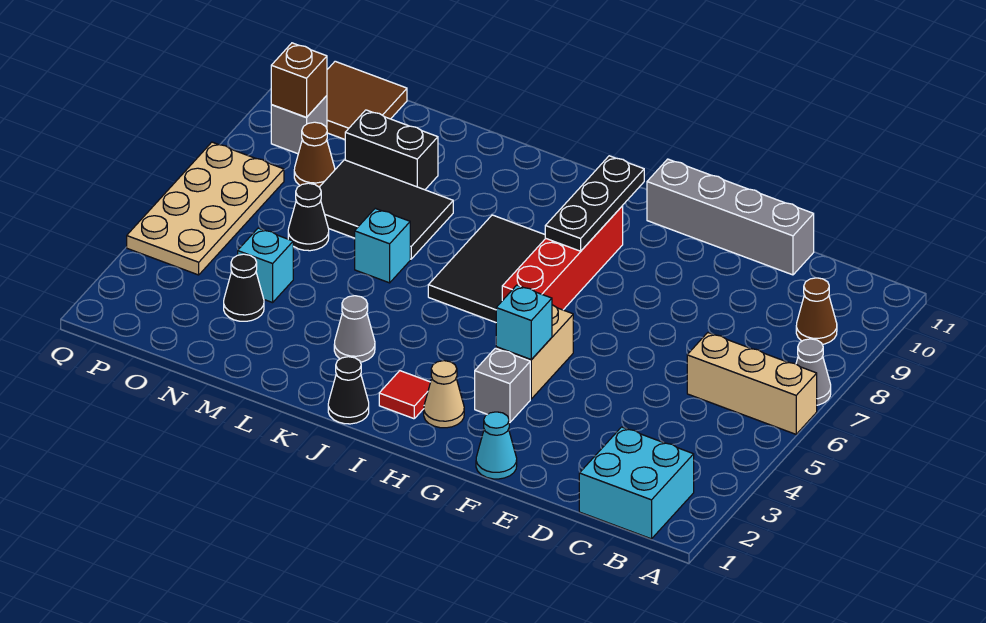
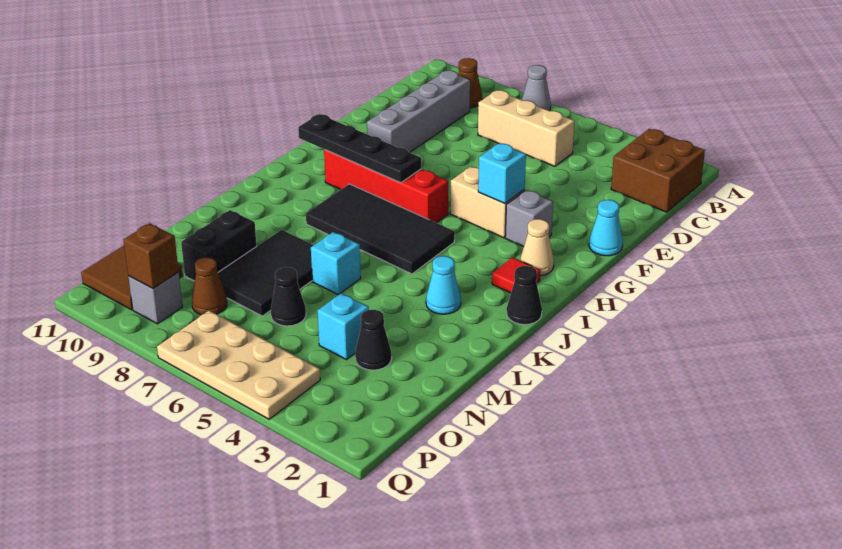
tan 1x3 brick [687,333,817,434] -> tan 1x3 brick turned to [478,90,574,166]
cyan 2x2 brick [579,427,694,539] -> brown 2x2 brick [611,129,705,212]
grey 1x4 brick [647,159,814,275] -> grey 1x4 brick moved to [367,70,470,152]
black 1x3 plate [545,156,644,251] -> black 1x4 plate [298,114,421,183]
black 2x3 tile [428,215,546,322] -> black 2x4 tile [306,184,455,274]
grey 1x1 cone [334,296,375,362] -> cyan 1x1 cone [426,256,461,314]

